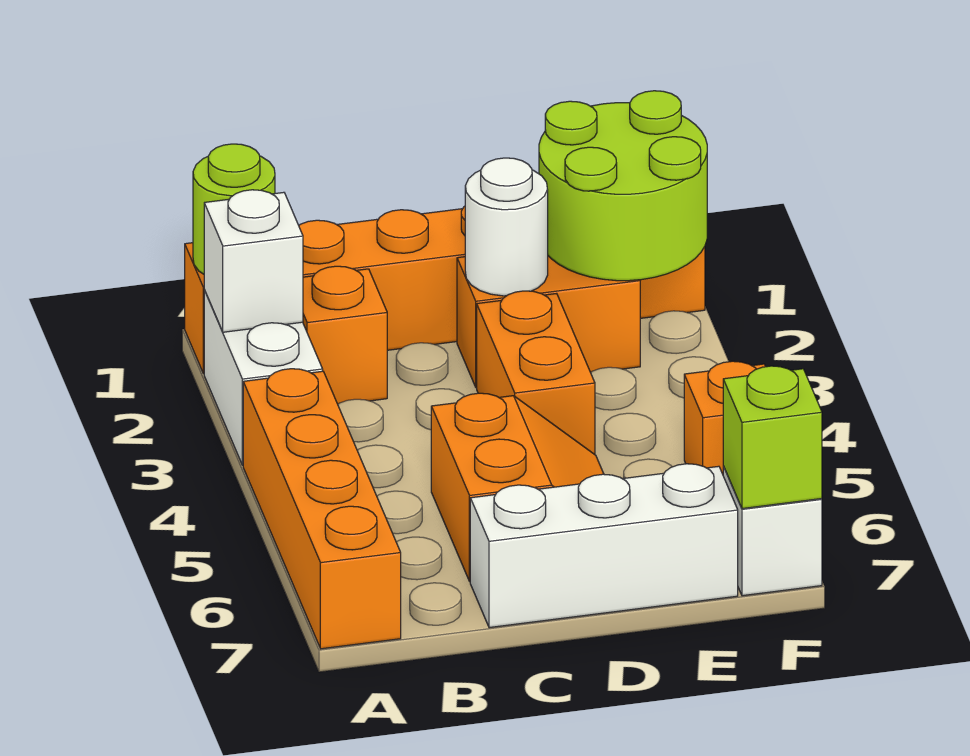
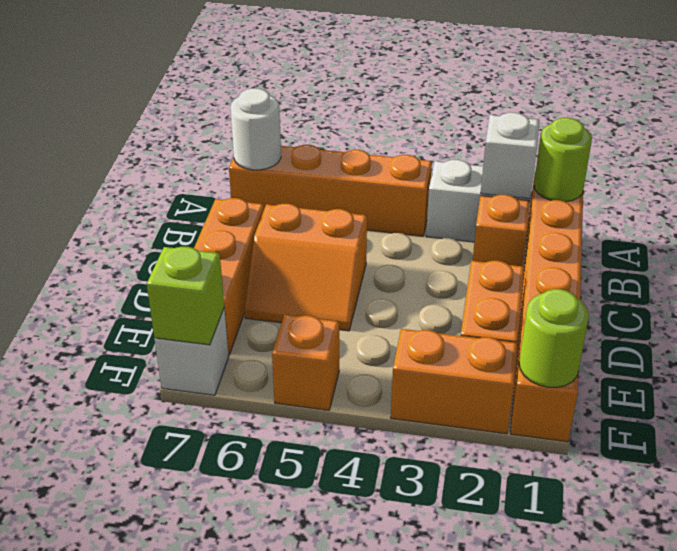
white 1x3 brick [470,464,738,628] -> orange 1x3 brick [194,198,264,355]
white 1x1 round brick [465,158,548,296] -> white 1x1 round brick moved to [230,88,281,170]
orange 1x2 brick [477,291,595,454] -> orange 1x2 brick moved to [391,329,518,434]
lime 2x2 round brick [539,91,707,281] -> lime 1x1 round brick [519,289,589,387]

